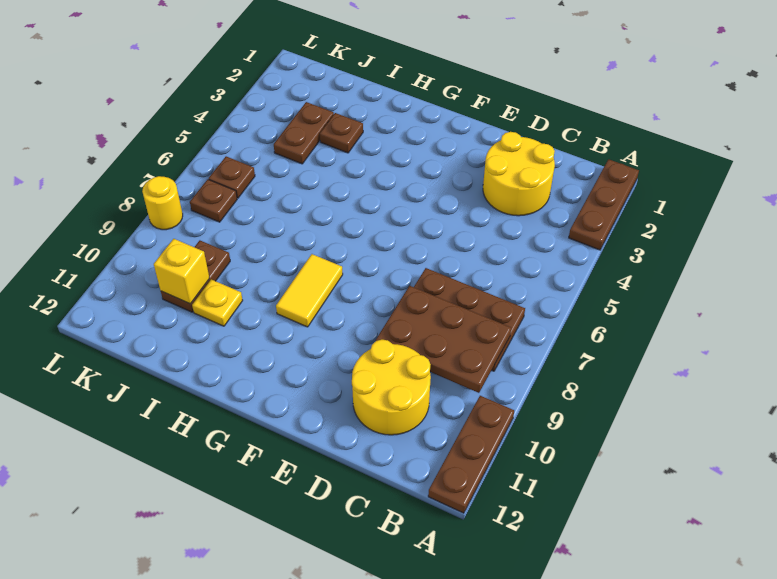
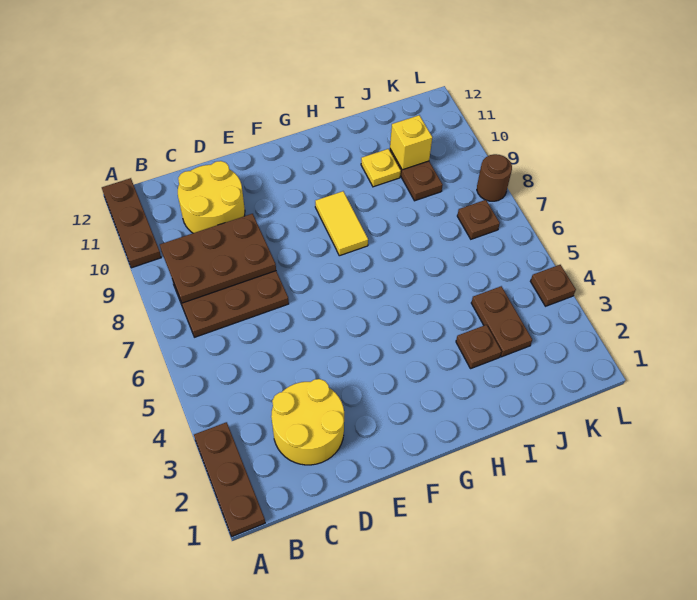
brown 1x1 plate [209,156,255,198] -> brown 1x1 plate moved to [530,265,576,306]
yellow 1x1 round brick [142,176,183,230] -> brown 1x1 round brick [477,154,512,201]

